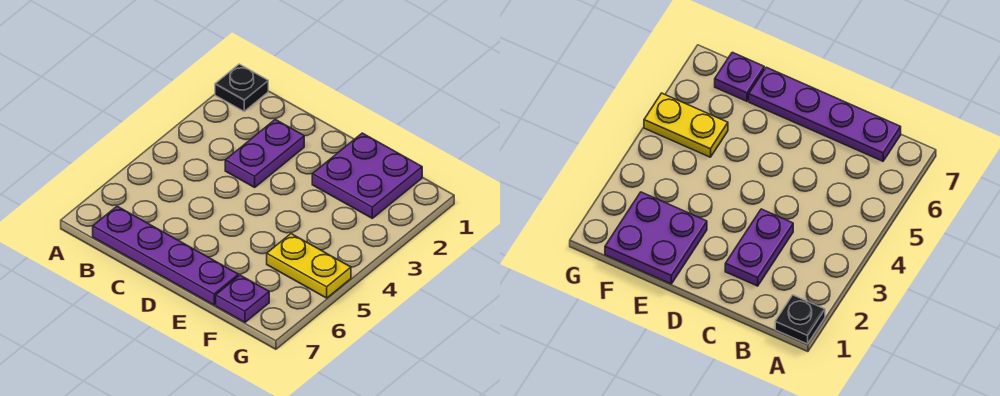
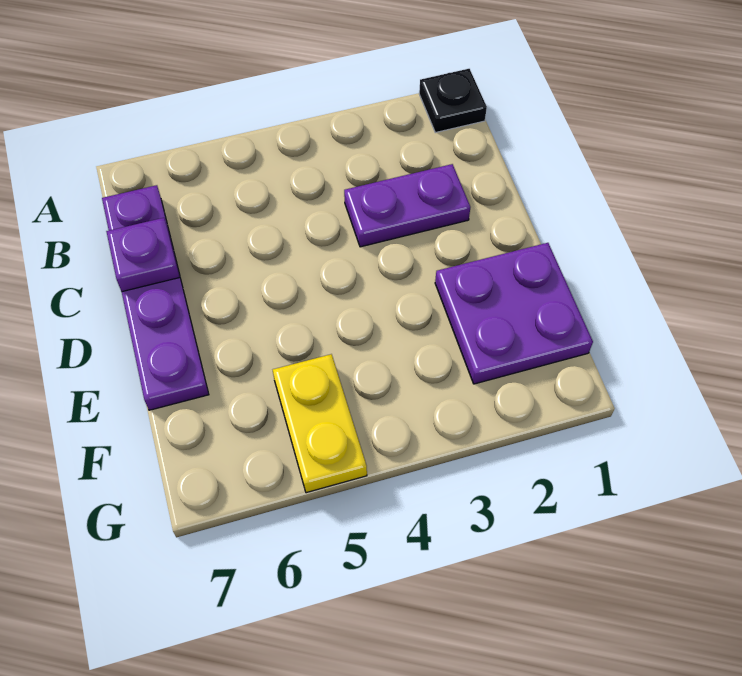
purple 1x1 plate [216,275,269,322] -> purple 1x1 plate moved to [106,218,179,292]

